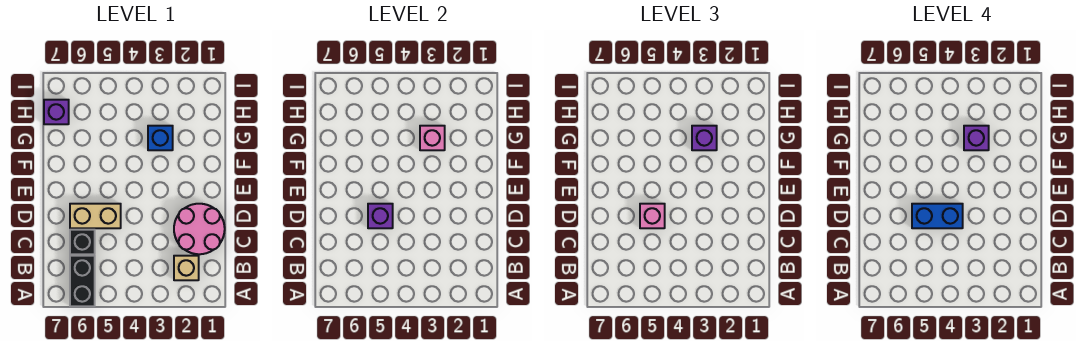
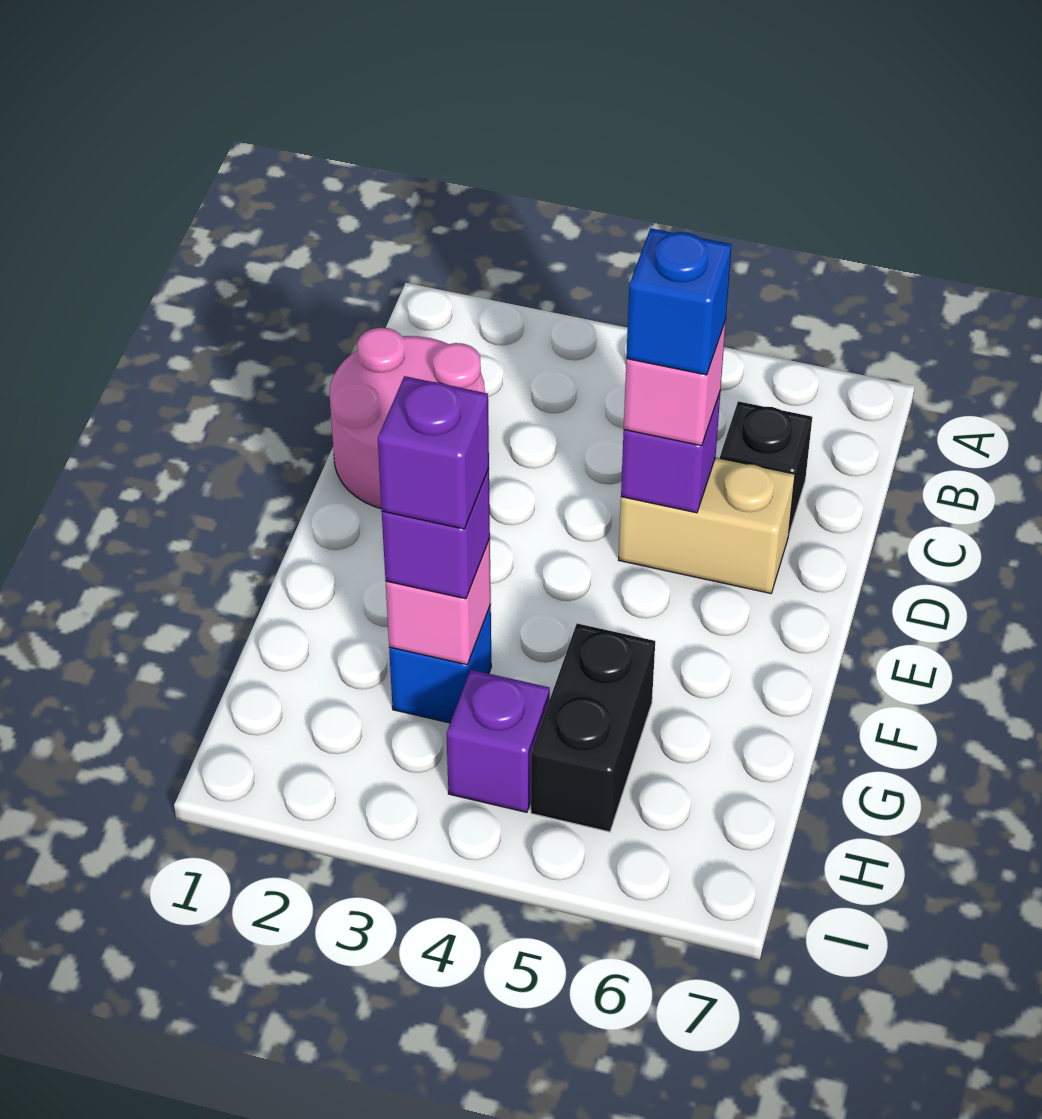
black 1x2 brick [70,256,95,306] -> black 1x2 brick moved to [531,624,655,832]
tan 1x1 brick [174,256,199,280] -> none
blue 1x2 brick [912,204,963,228] -> blue 1x1 brick [626,228,732,375]
purple 1x1 brick [44,100,69,124] -> purple 1x1 brick moved to [446,670,550,812]

